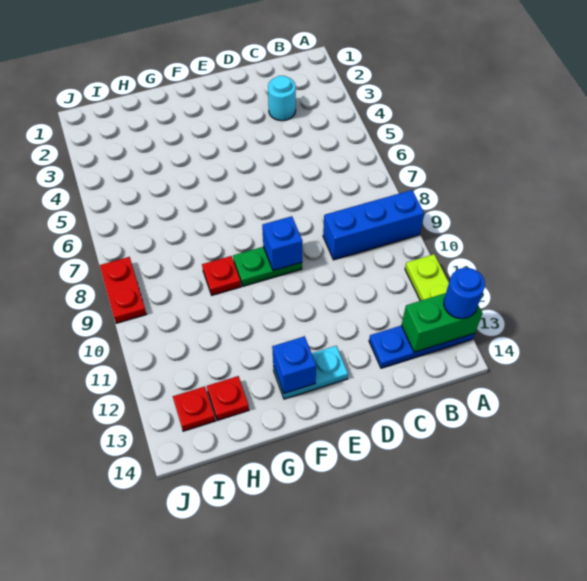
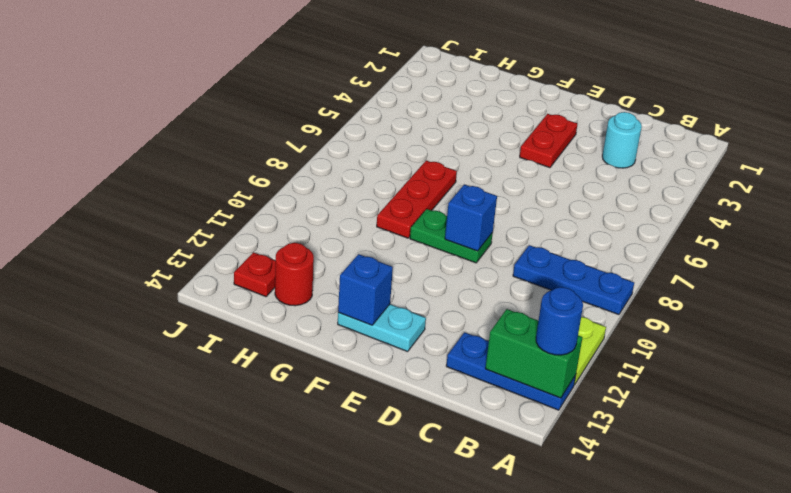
blue 1x3 brick [323,190,424,260] -> blue 1x3 plate [513,245,634,315]
red 1x1 plate [202,256,241,295] -> red 1x3 plate [377,160,457,238]
red 1x1 plate [207,376,249,420] -> red 1x1 round brick [275,243,314,306]
red 1x2 plate [100,257,146,323] -> red 1x2 plate moved to [520,114,577,168]

